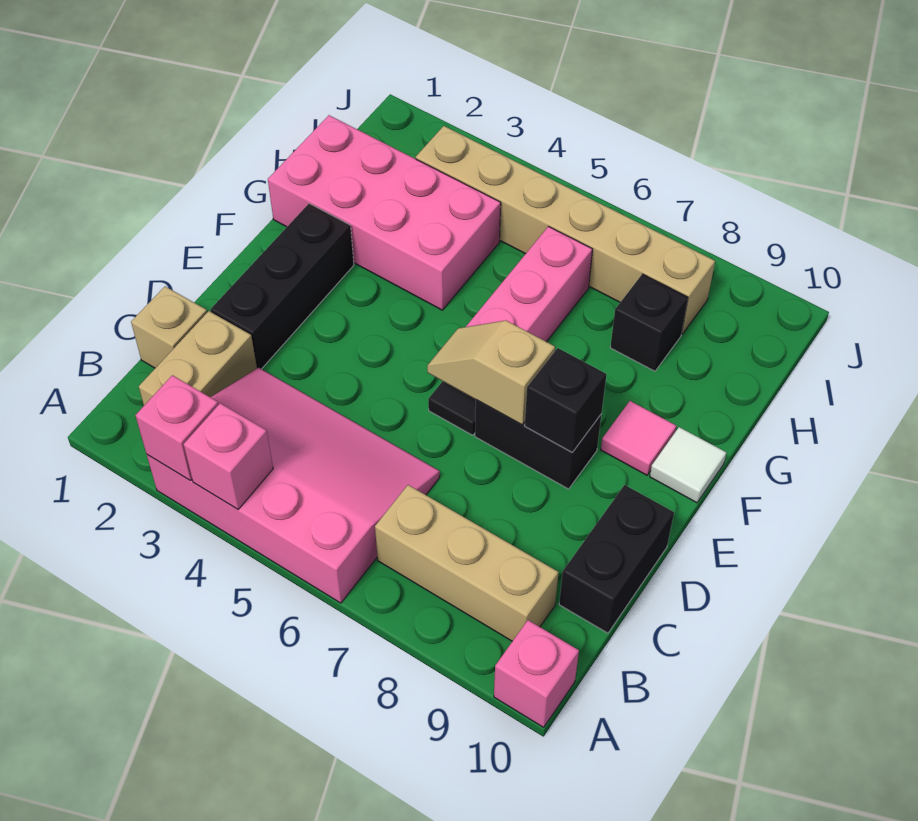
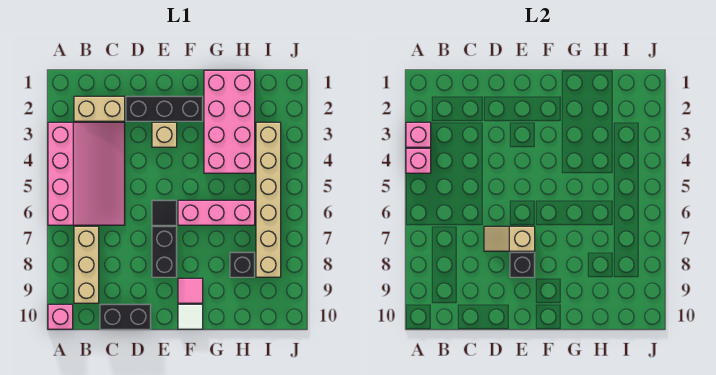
tan 1x1 brick [131,286,207,368] -> tan 1x1 brick moved to [152,122,177,147]
tan 1x2 slope [427,320,555,425] -> tan 1x2 slope turned to [484,226,535,251]

